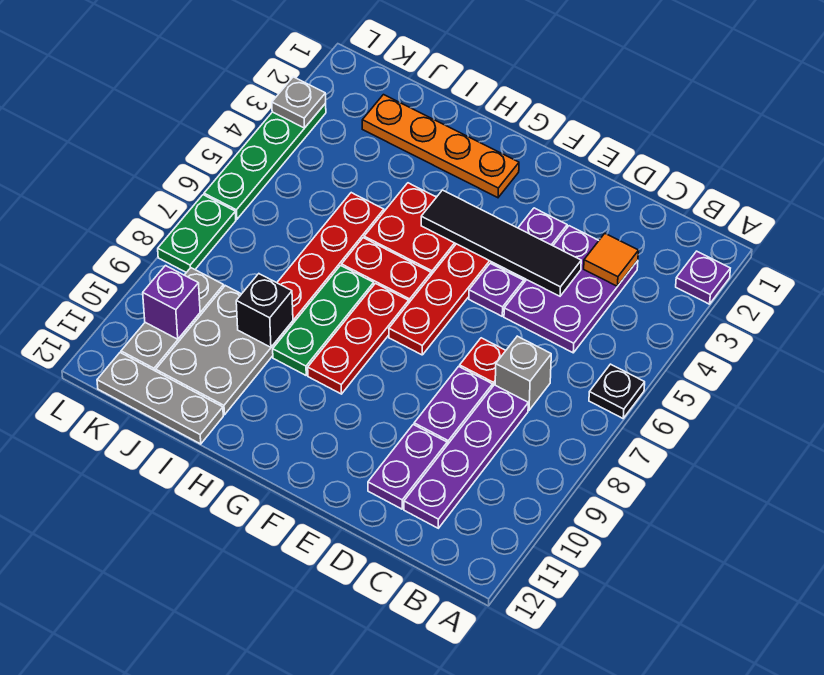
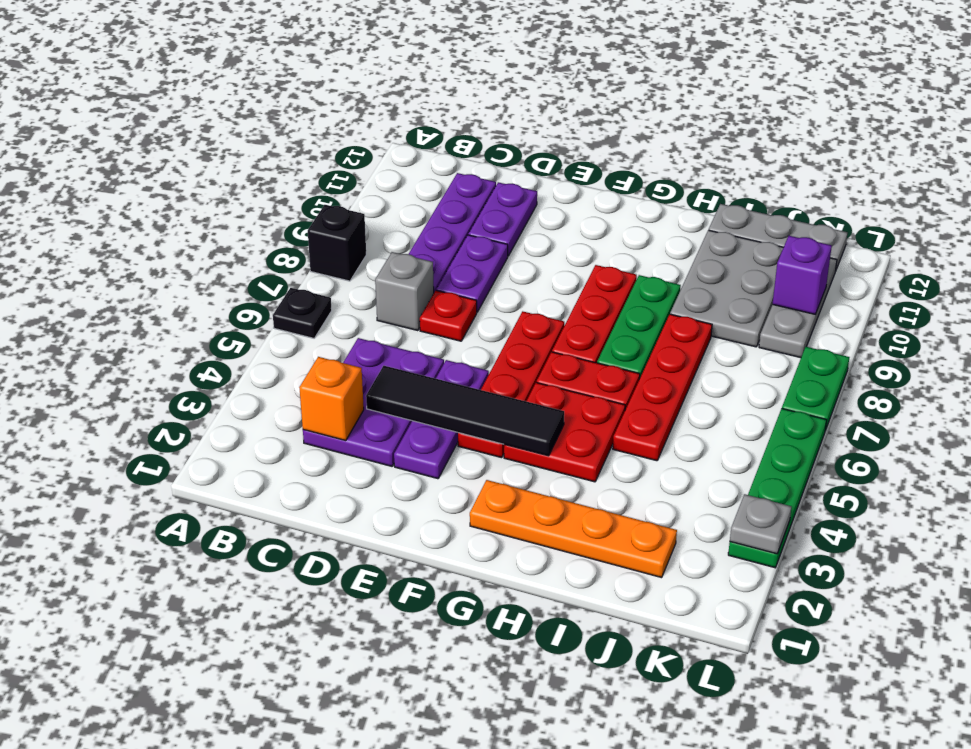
purple 1x1 plate [676,251,730,304] -> none
orange 1x1 tile [584,234,638,286] -> orange 1x1 brick [299,357,364,441]
black 1x1 brick [236,274,293,347] -> black 1x1 brick moved to [308,205,366,281]

